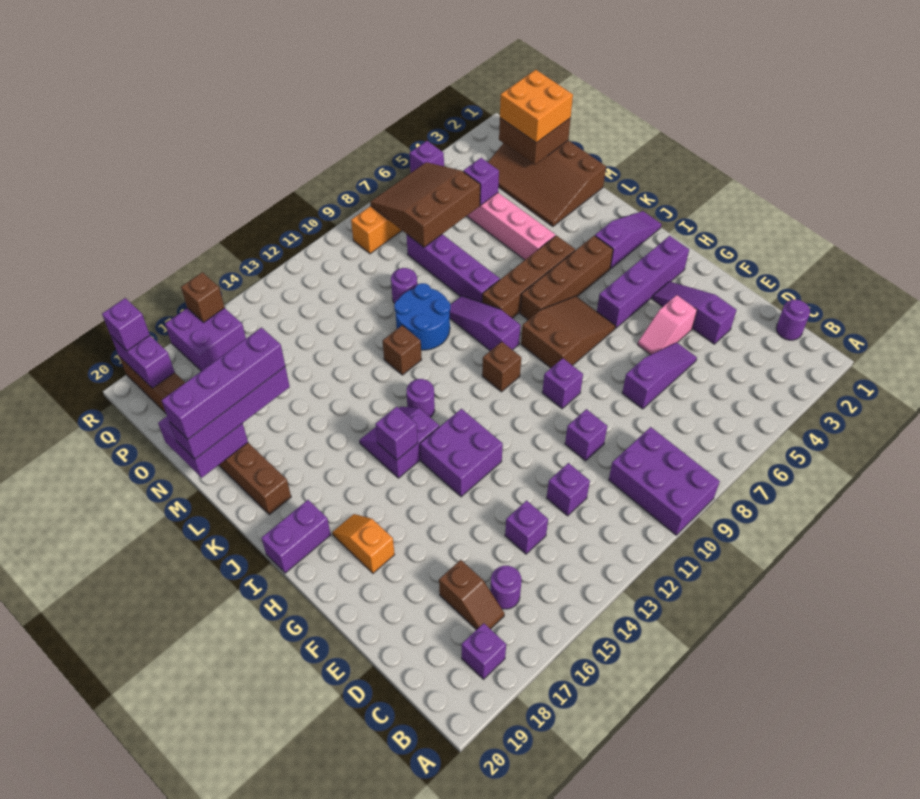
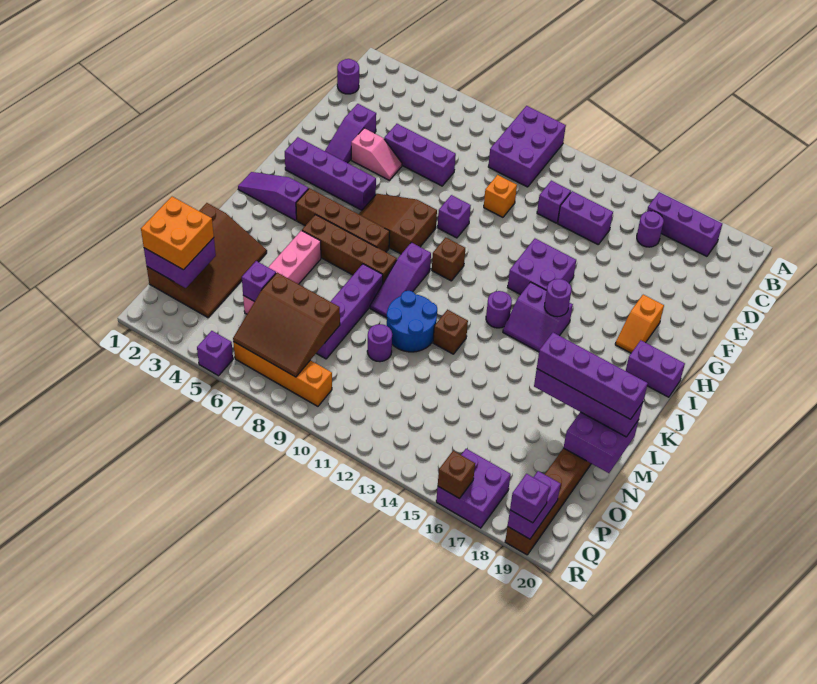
purple 1x1 brick [462,623,506,679] -> purple 1x3 brick [647,192,722,256]
brown 1x2 slope [439,560,505,630] -> none
purple 1x1 brick [505,501,548,554] -> purple 1x2 brick [558,191,613,244]
purple 1x3 slope [622,342,697,409] -> purple 1x3 brick [384,124,456,186]
purple 1x1 brick [565,409,607,461] -> orange 1x1 brick [484,175,517,217]
purple 1x1 brick [375,407,418,460] -> purple 1x1 round brick [544,279,572,317]
brown 2x2 brick [499,118,571,165] -> purple 2x2 brick [144,238,216,288]

